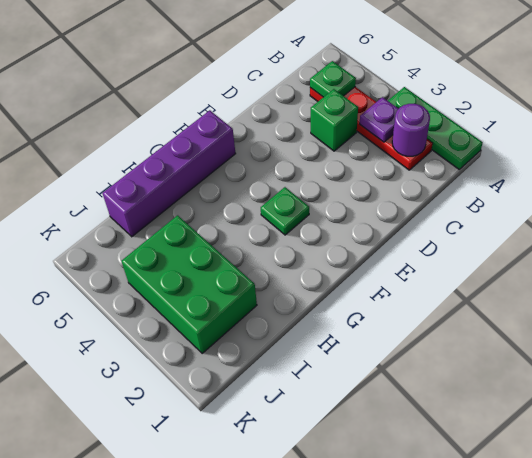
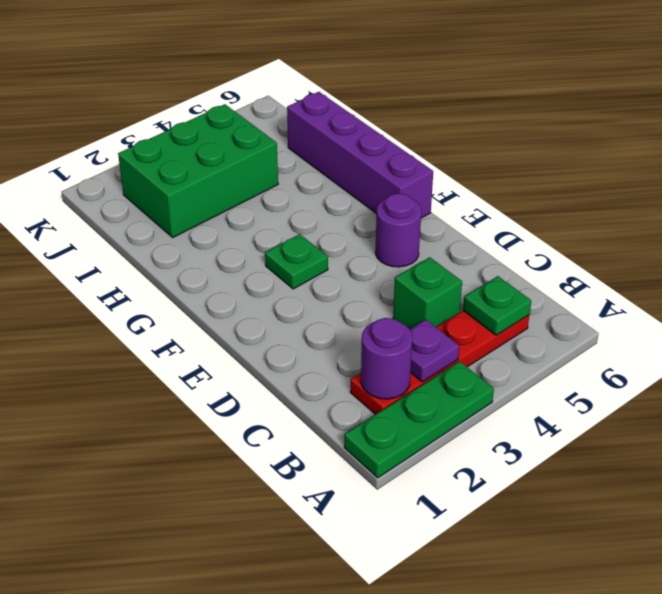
none -> purple 1x1 round brick [375,194,421,267]

